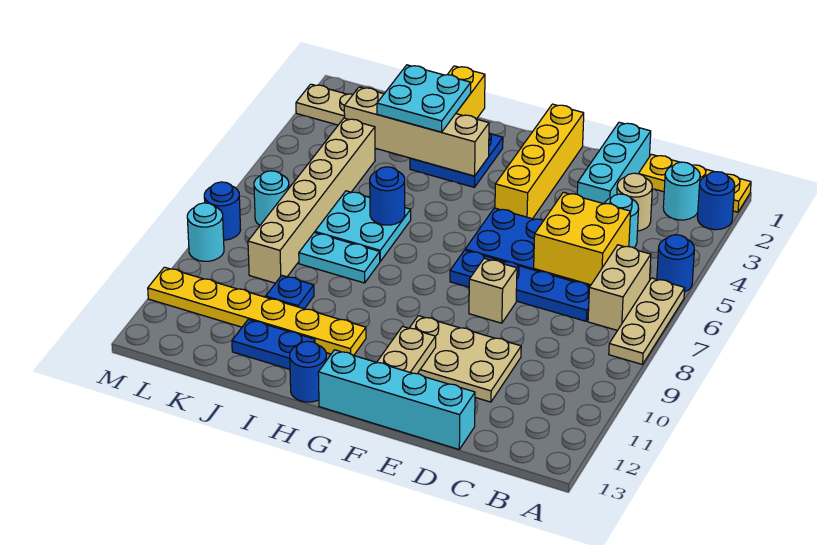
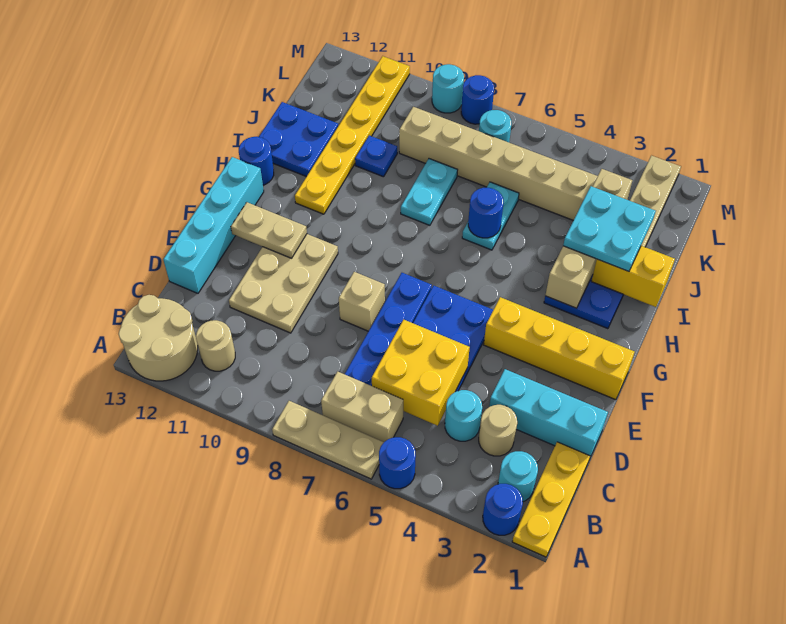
none -> tan 2x2 round brick [118,295,198,381]
none -> tan 1x1 round brick [196,320,235,371]
cyan 2x2 plate [315,191,411,261] -> cyan 1x2 plate [462,182,519,250]
blue 1x2 plate [232,319,315,369] -> blue 2x2 plate [259,102,338,177]

